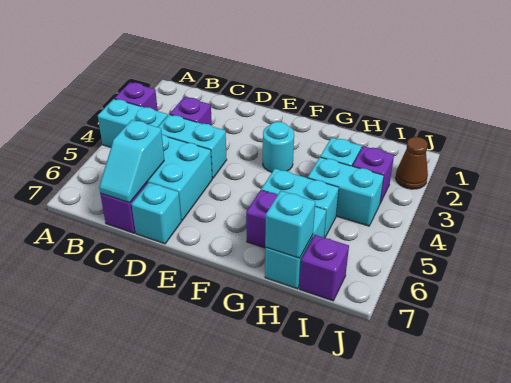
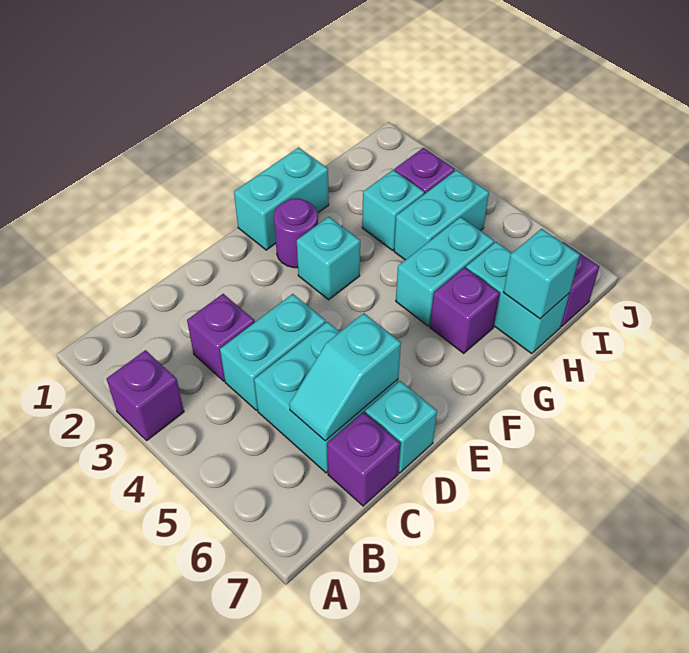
cyan 1x2 brick [98,99,168,147] -> cyan 1x2 brick moved to [234,147,329,250]
cyan 1x2 slope [99,120,164,203] -> cyan 1x2 slope turned to [289,313,401,441]
none -> purple 1x1 round brick [274,198,318,268]
cyan 1x1 round brick [263,122,294,172] -> cyan 1x1 brick [297,217,360,300]
brown 1x1 cone [396,137,428,189] -> none

